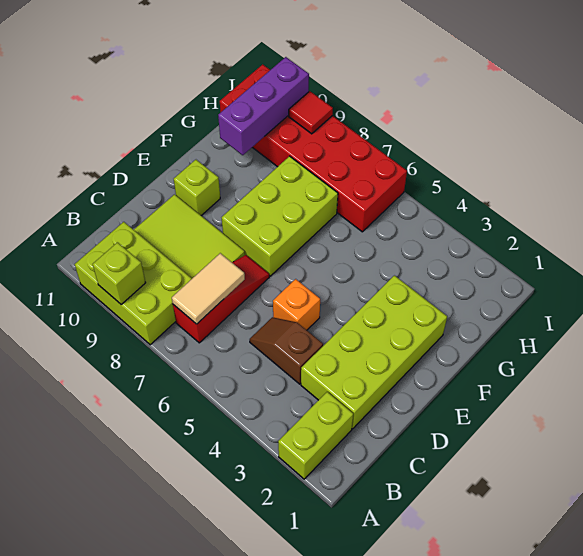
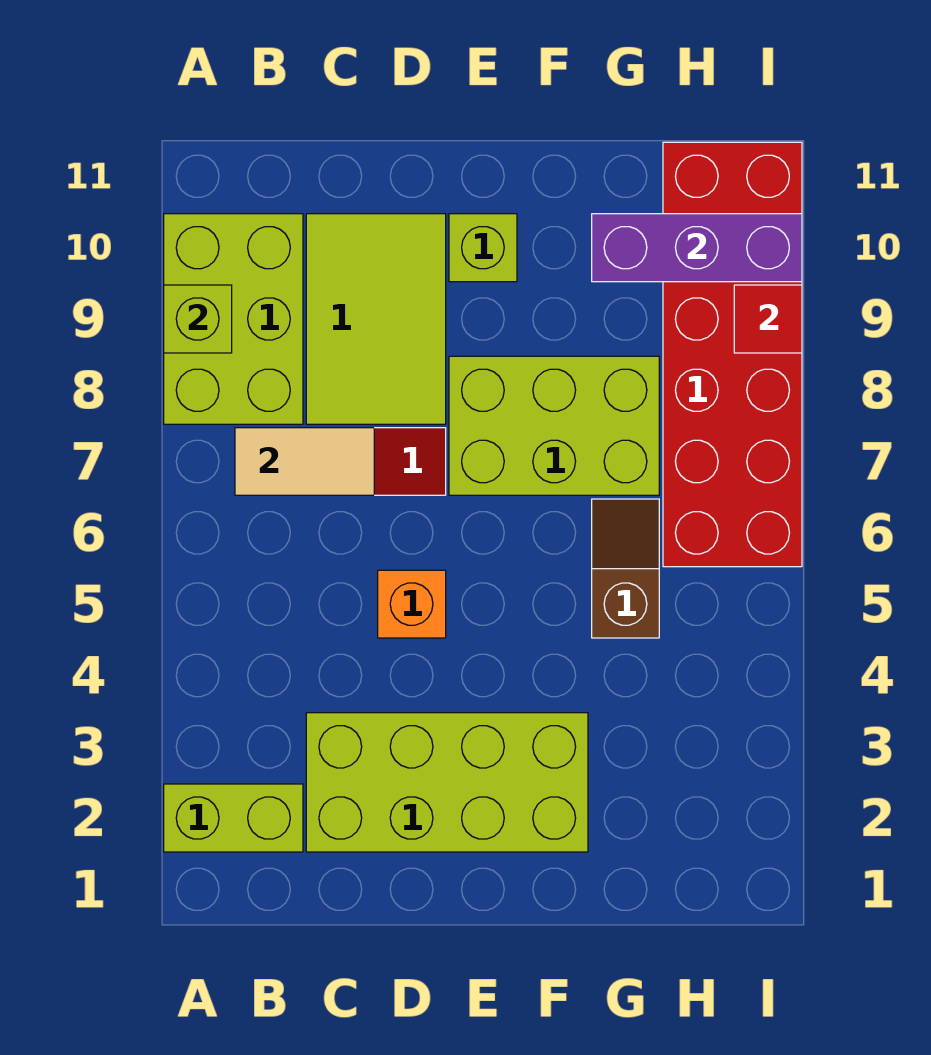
brown 1x2 slope [250,317,323,384] -> brown 1x2 slope moved to [592,499,659,638]

